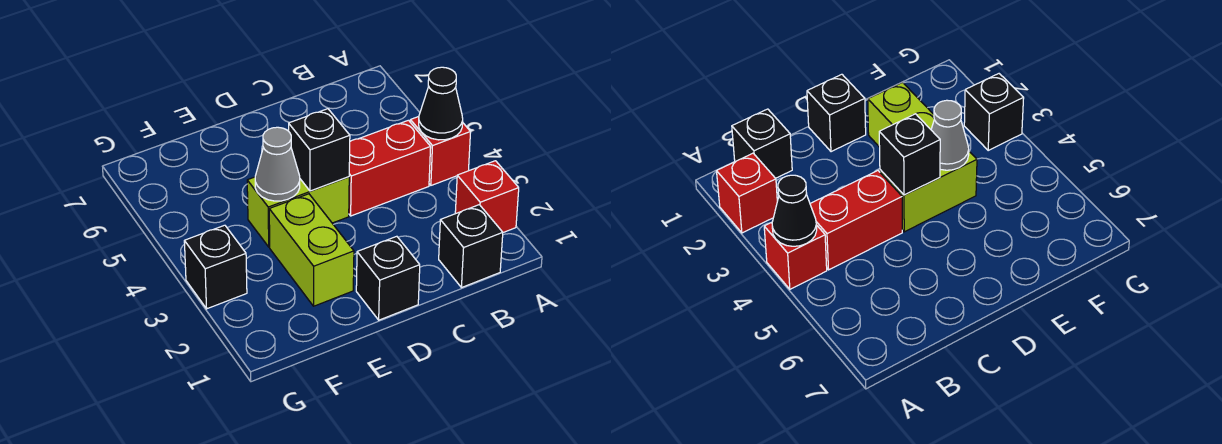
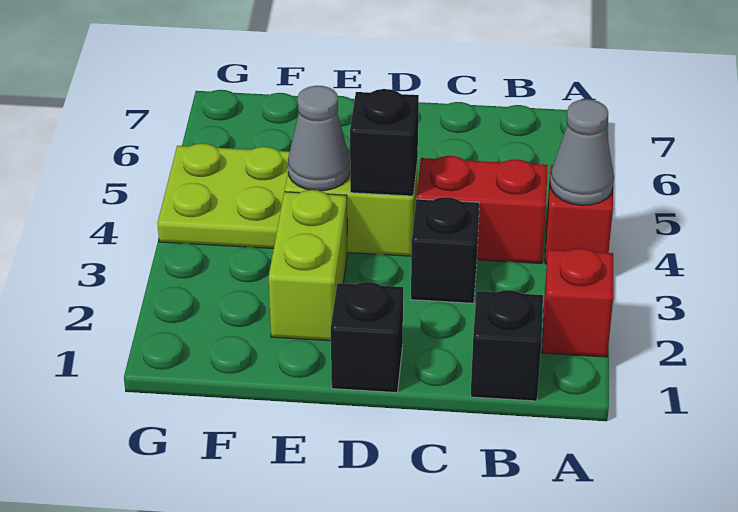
black 1x1 cone [419,67,463,140] -> grey 1x1 cone [550,99,614,205]
none -> lime 2x2 plate [157,143,290,248]
black 1x1 brick [184,225,247,309] -> black 1x1 brick moved to [411,197,479,303]

